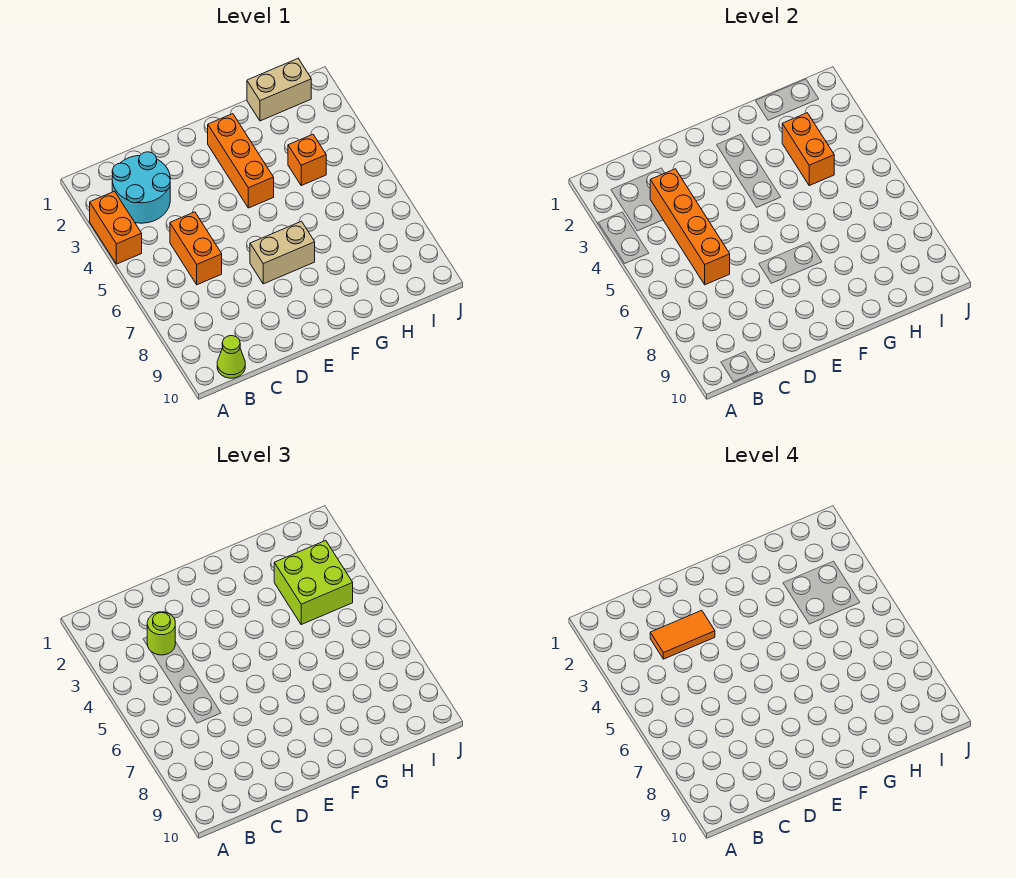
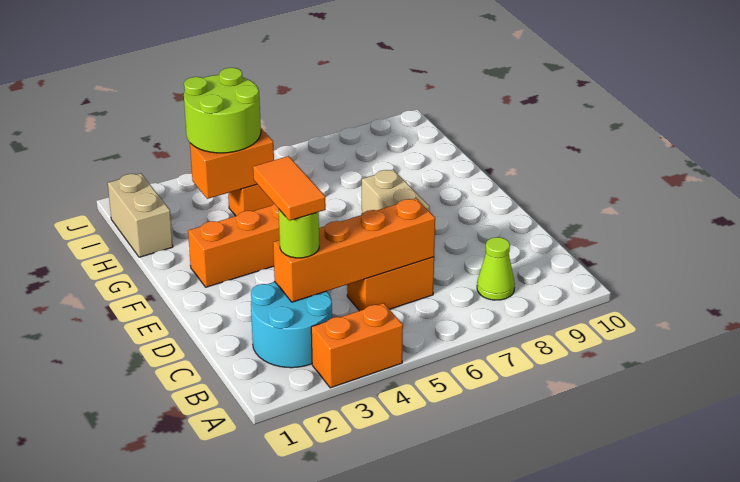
lime 1x1 cone [217,336,245,378] -> lime 1x1 cone moved to [477,237,515,300]
lime 2x2 brick [274,541,353,624] -> lime 2x2 round brick [184,68,261,153]

